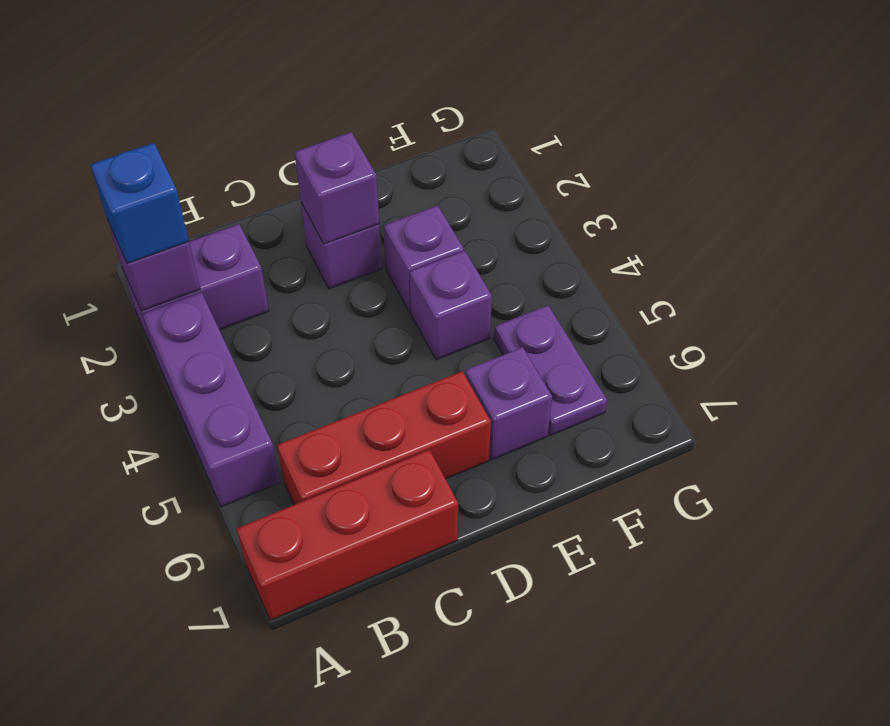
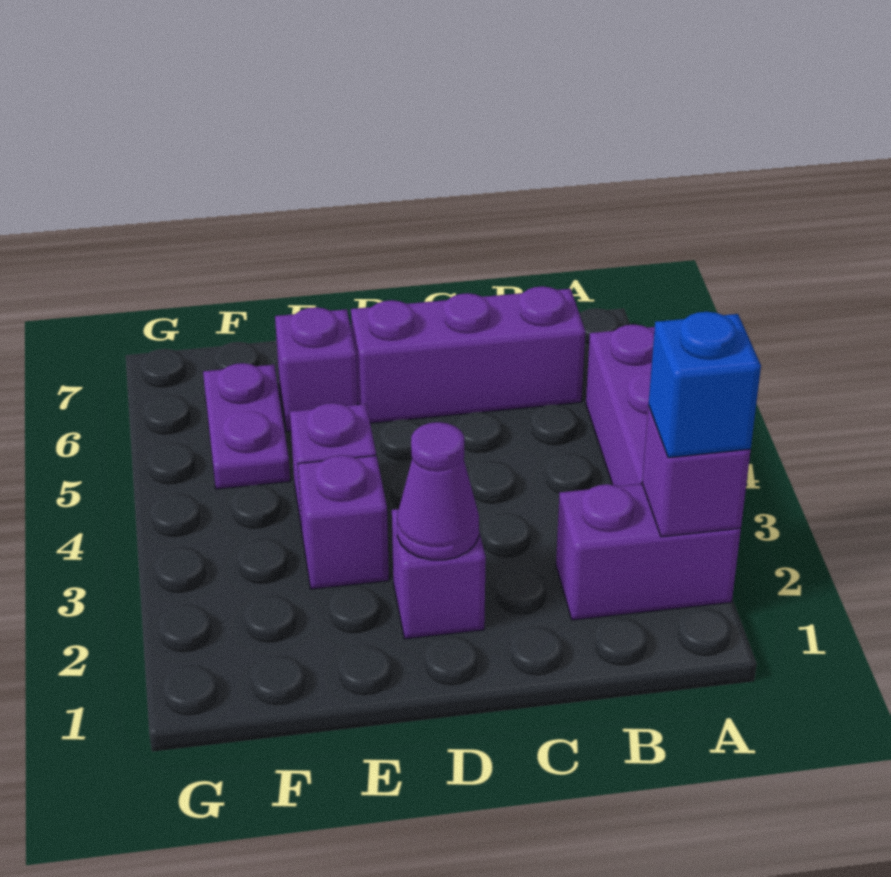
red 1x3 brick [237,450,458,620] -> none
red 1x3 brick [277,371,491,505] -> purple 1x3 brick [351,286,585,423]
purple 1x1 brick [295,132,379,244] -> purple 1x1 cone [397,422,479,560]

